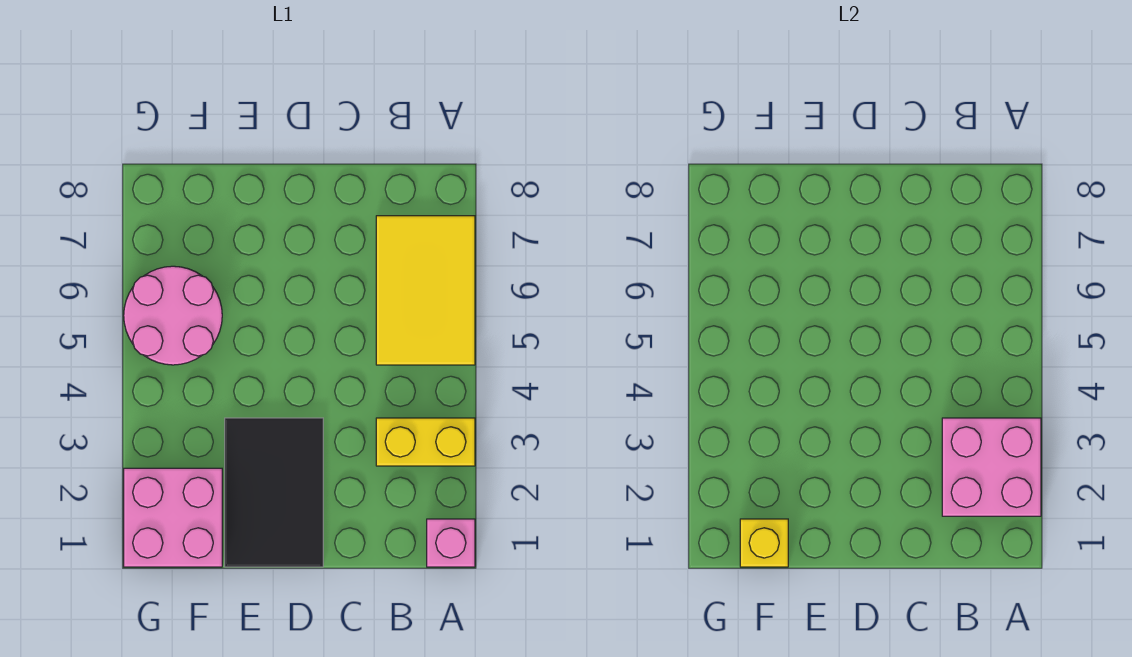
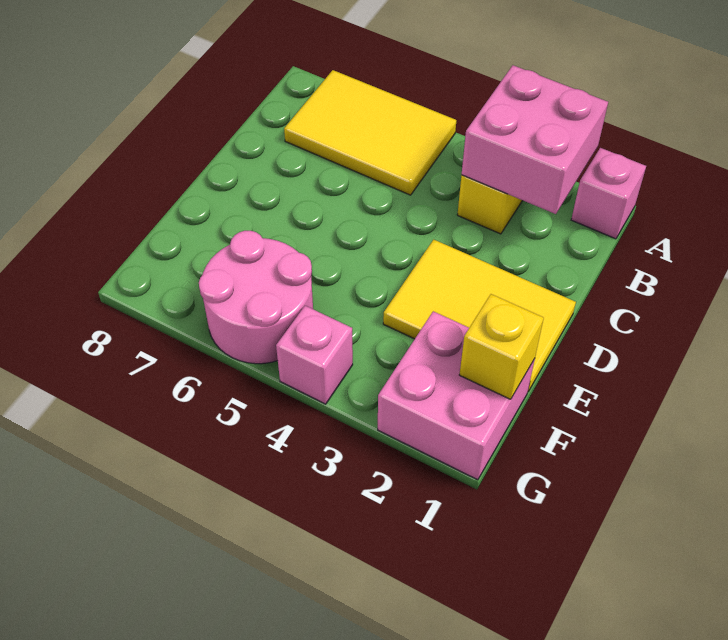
black 2x3 tile [225,418,323,567] -> yellow 2x3 tile [383,240,576,391]
none -> pink 1x1 brick [276,306,353,404]

